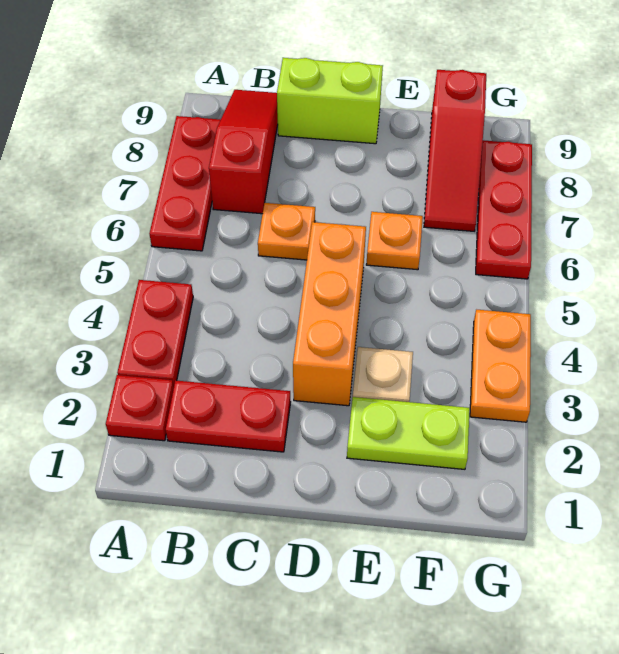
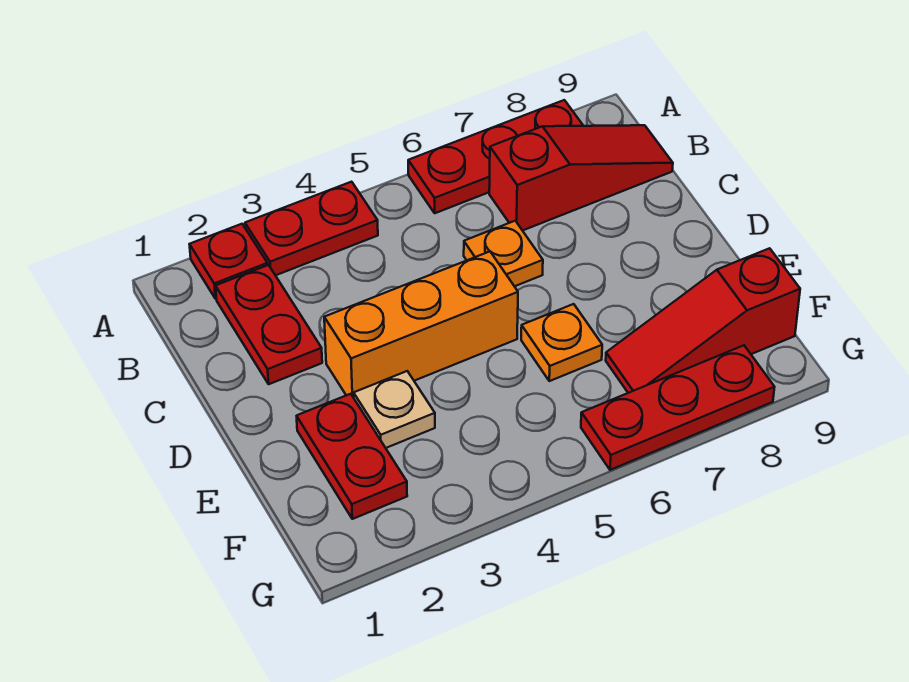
lime 1x2 brick [277,58,383,144] -> none
lime 1x2 plate [347,397,470,469] -> red 1x2 plate [297,394,407,519]
orange 1x2 plate [470,310,531,422] -> none

